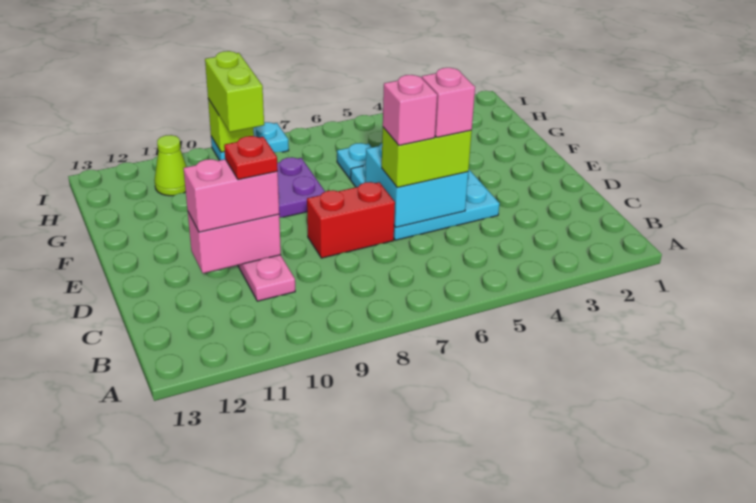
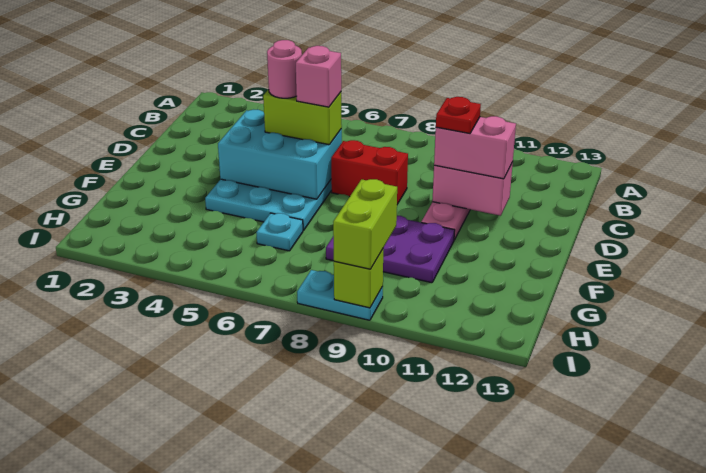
cyan 2x2 brick [365,143,468,227] -> cyan 2x3 brick [218,110,342,199]
pink 1x1 brick [422,68,475,137] -> pink 1x1 round brick [267,40,302,98]
lime 1x1 cone [154,135,186,196] -> none

